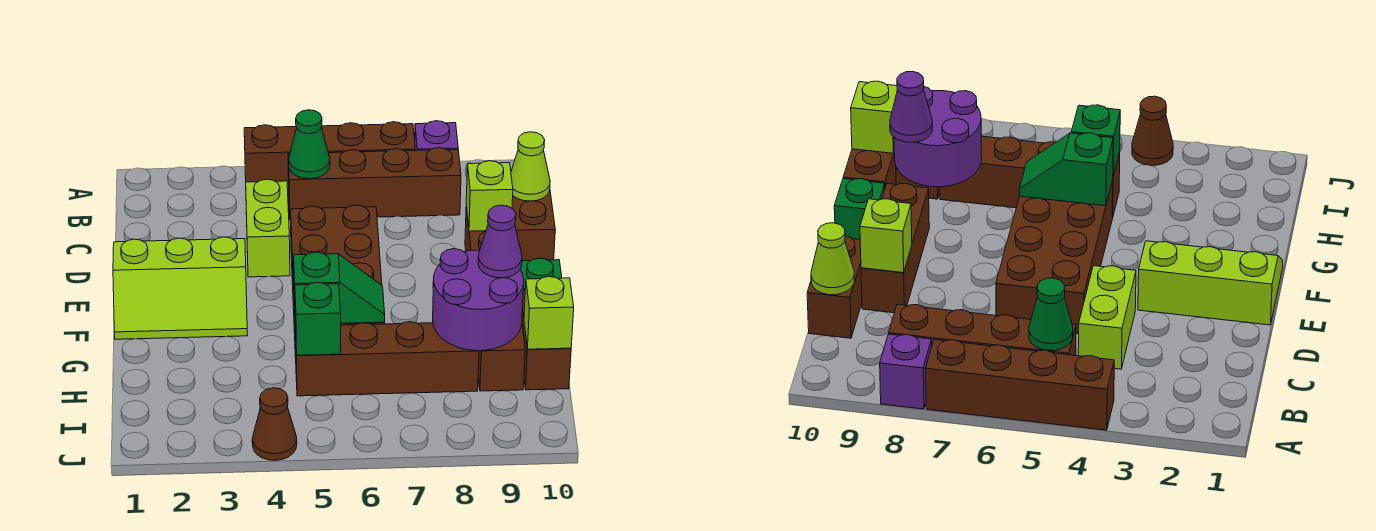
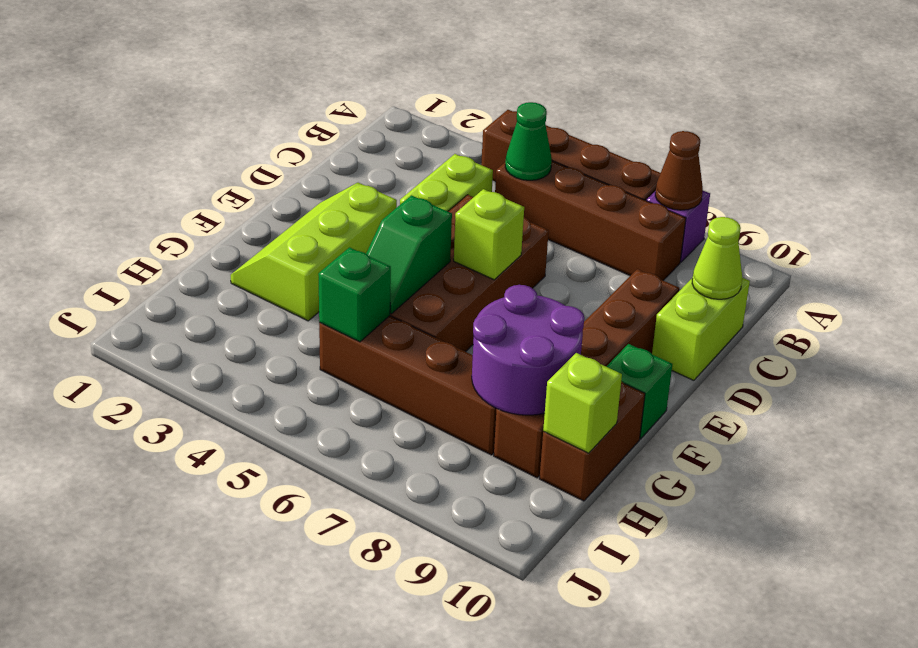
brown 1x2 brick [512,191,555,261] -> lime 1x2 brick [652,278,750,380]
lime 1x1 brick [466,161,513,231] -> lime 1x1 brick moved to [454,189,524,280]
lime 2x3 slope [113,237,248,339] -> lime 2x3 slope turned to [231,183,397,321]
green 1x2 slope [294,252,385,323] -> green 1x2 slope turned to [366,195,452,314]
purple 1x1 cone [478,205,522,278] -> none
brown 1x1 cone [252,388,297,460] -> brown 1x1 cone moved to [655,131,703,210]

